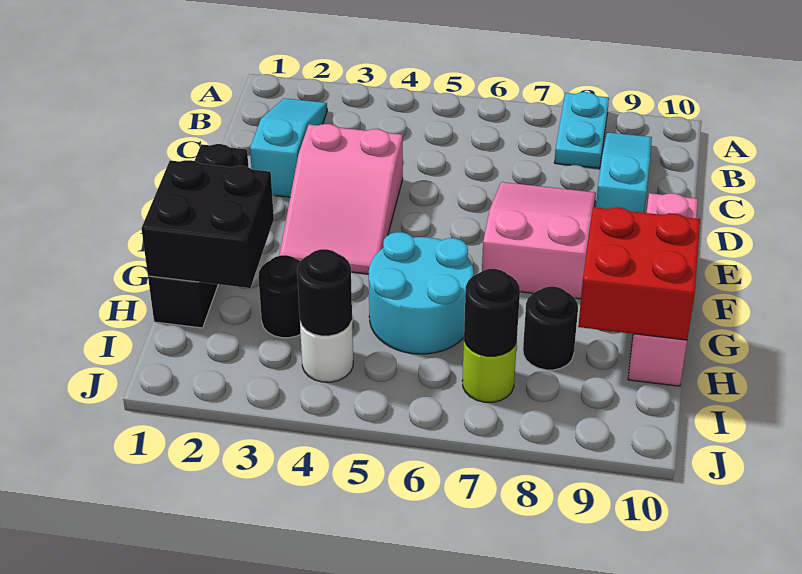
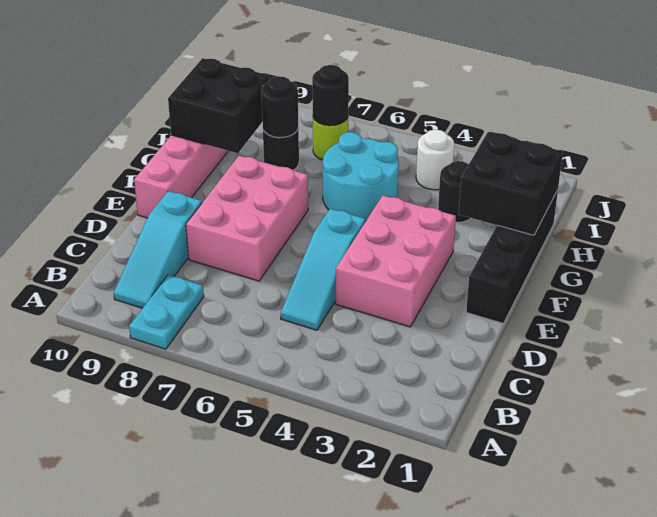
cyan 1x3 slope [250,98,327,197] -> cyan 1x3 slope moved to [281,209,365,330]
pink 2x3 slope [279,124,403,274] -> pink 2x3 brick [336,195,456,327]
pink 2x3 slope [482,182,596,299] -> pink 2x3 brick [186,155,308,281]
red 2x2 brick [578,207,700,340] -> black 2x2 brick [168,58,269,153]
black 1x1 round brick [297,249,352,336] -> black 1x1 round brick moved to [261,76,298,138]

